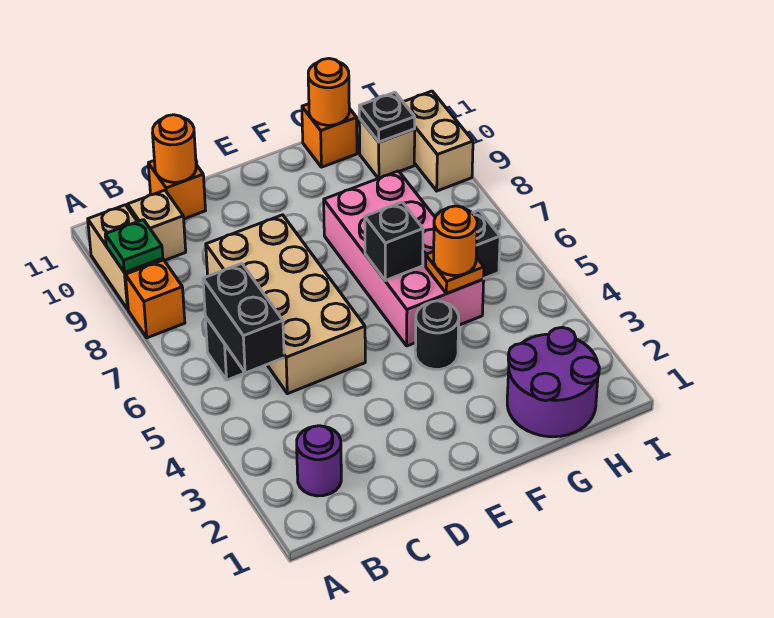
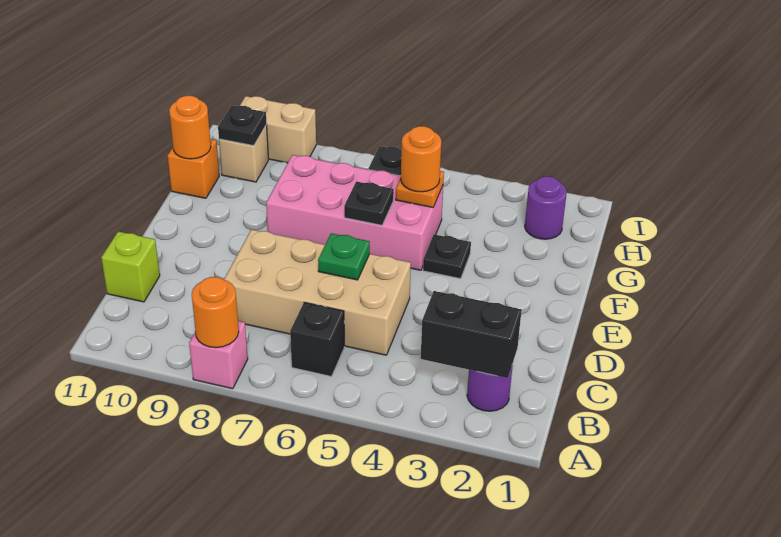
orange 1x1 brick [125,260,185,338] -> pink 1x1 brick [189,321,248,389]
tan 1x2 brick [88,205,163,309] -> none
green 1x1 plate [105,220,163,273] -> green 1x1 plate moved to [318,233,370,280]
black 1x2 brick [203,264,284,373] -> black 1x2 brick moved to [421,291,522,378]
tan 1x1 brick [128,190,186,261] -> none
orange 1x1 brick [148,161,205,219] -> lime 1x1 brick [101,232,160,302]
orange 1x1 round brick [153,115,196,182] -> orange 1x1 round brick moved to [192,277,239,348]
black 1x1 round brick [415,301,459,369] -> black 1x1 plate [423,234,471,279]
black 1x1 brick [365,202,423,280] -> black 1x1 plate [344,181,394,225]
purple 2x2 round brick [507,327,599,437] -> purple 1x1 round brick [525,176,567,239]

